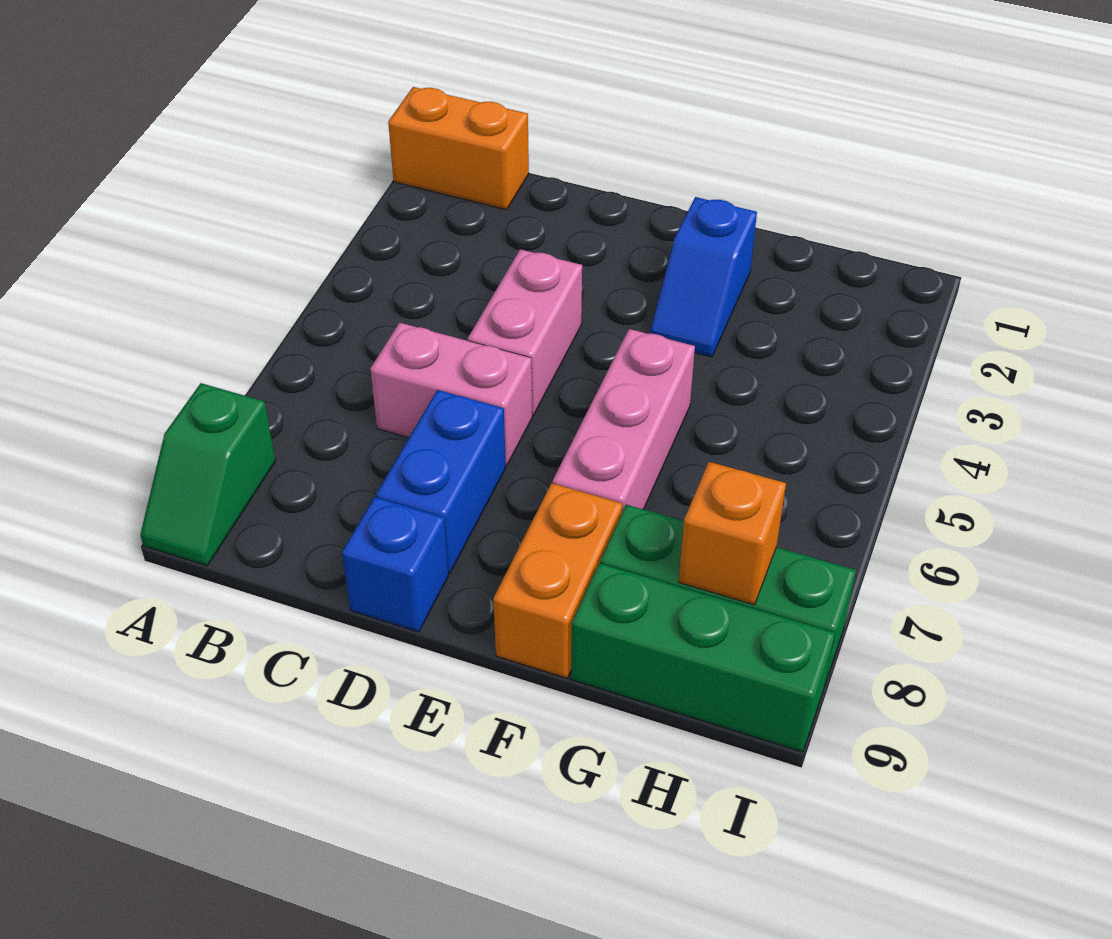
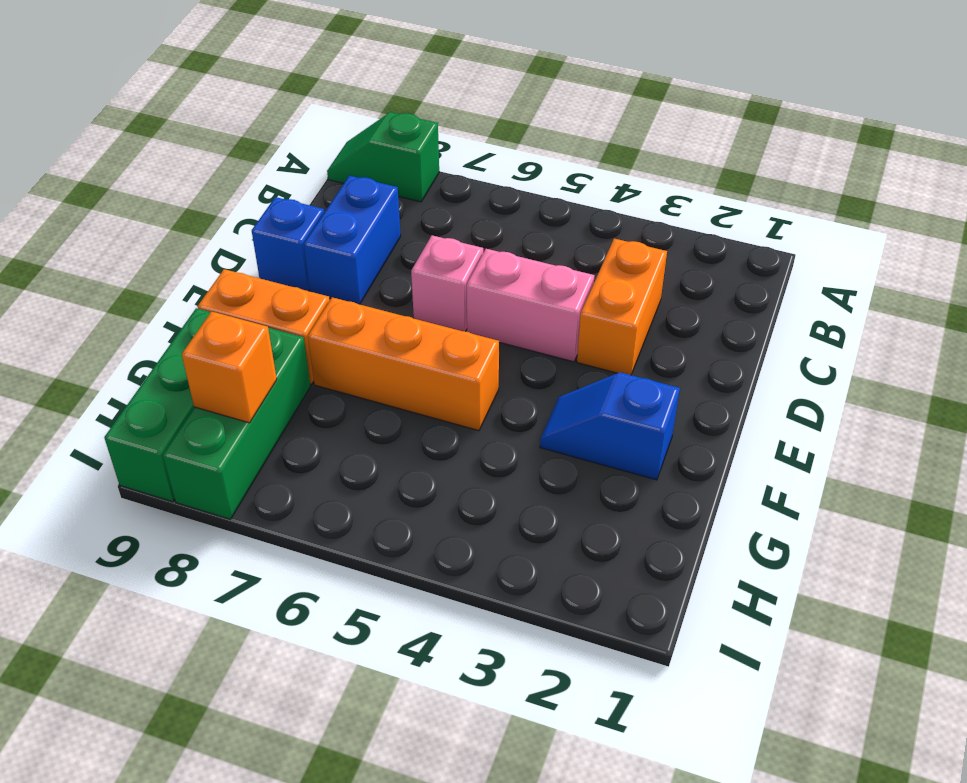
orange 1x2 brick [388,87,529,210] -> orange 1x2 brick moved to [577,239,667,375]
pink 1x2 brick [370,323,532,465] -> pink 1x1 brick [411,235,483,331]
blue 1x2 brick [376,390,506,573] -> blue 1x2 brick turned to [304,176,401,304]
pink 1x3 brick [553,329,695,512] -> orange 1x3 brick [308,297,499,431]

